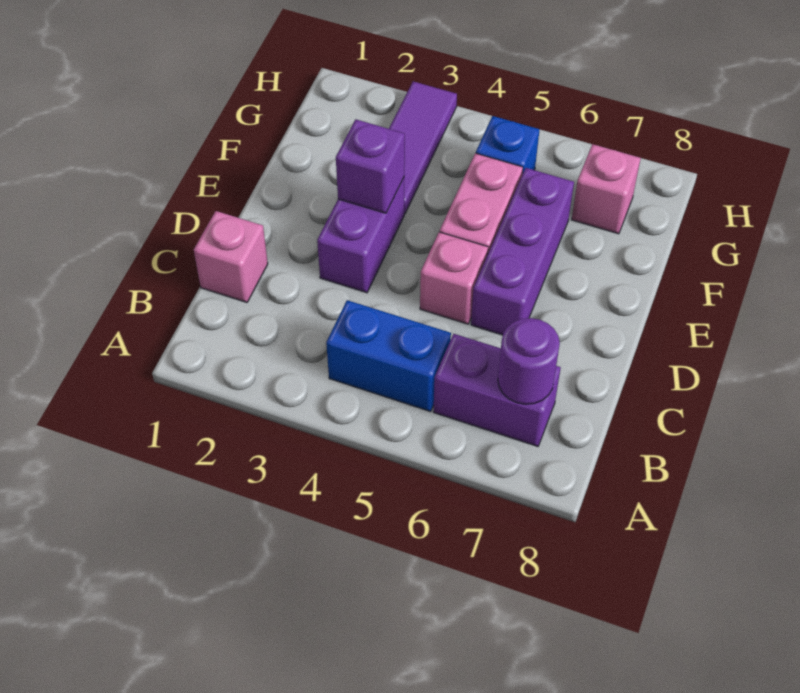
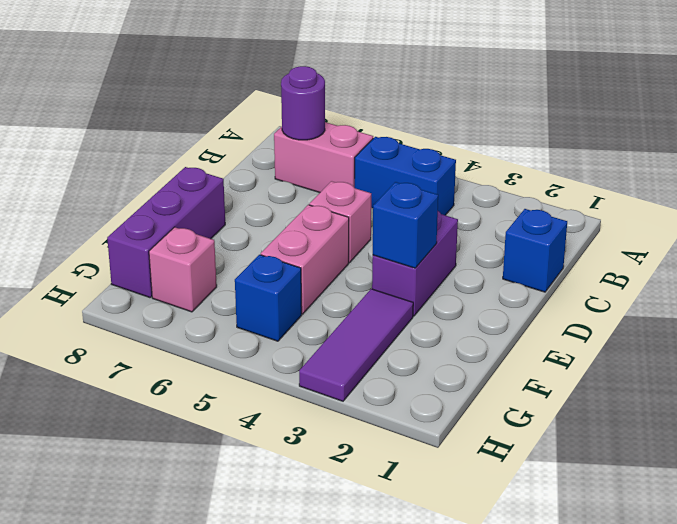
purple 1x2 brick [433,334,561,446] -> pink 1x2 brick [274,122,373,193]
pink 1x1 brick [194,211,268,302] -> blue 1x1 brick [503,209,567,292]
purple 1x3 brick [471,168,574,335] -> purple 1x3 brick moved to [107,167,225,298]
purple 1x1 brick [336,120,405,213] -> blue 1x1 brick [373,182,438,268]

